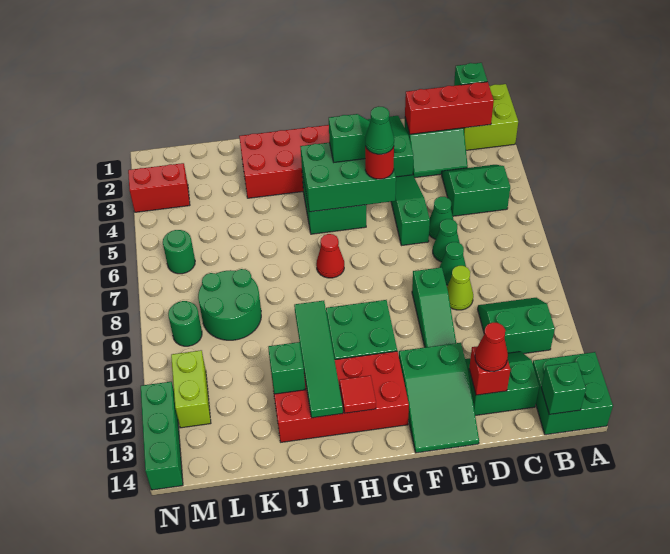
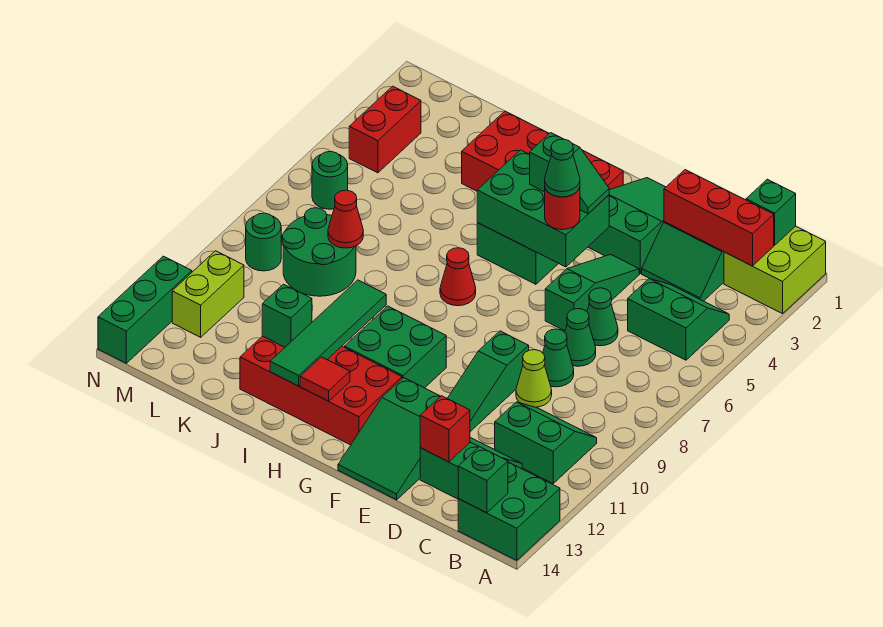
red 1x1 cone [475,323,508,371] -> red 1x1 cone moved to [328,190,363,248]
red 1x2 brick [128,163,190,212] -> red 1x2 brick turned to [349,86,421,173]

